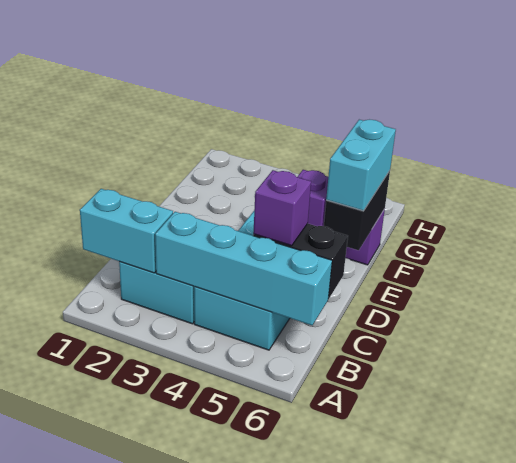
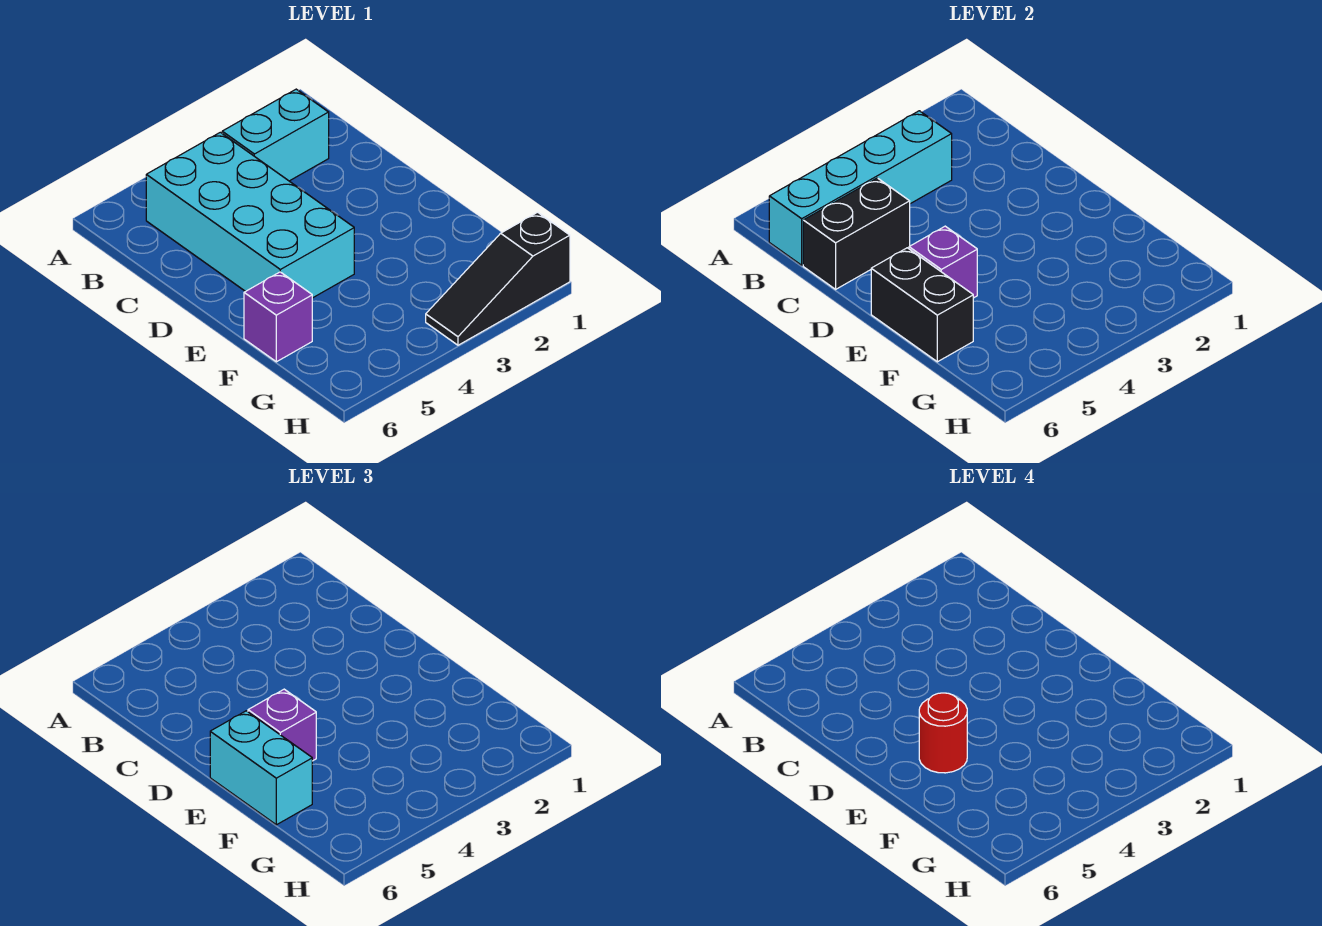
cyan 1x2 brick [80,189,173,273] -> none
purple 1x1 brick [253,170,311,246] -> purple 1x1 brick moved to [248,689,316,761]
none -> red 1x1 round brick [919,693,967,773]
none -> black 1x3 slope [426,212,570,345]

